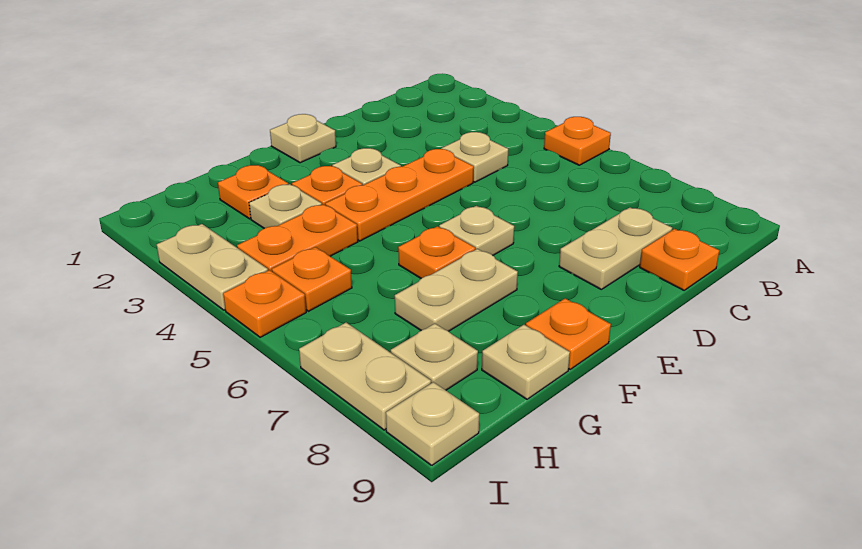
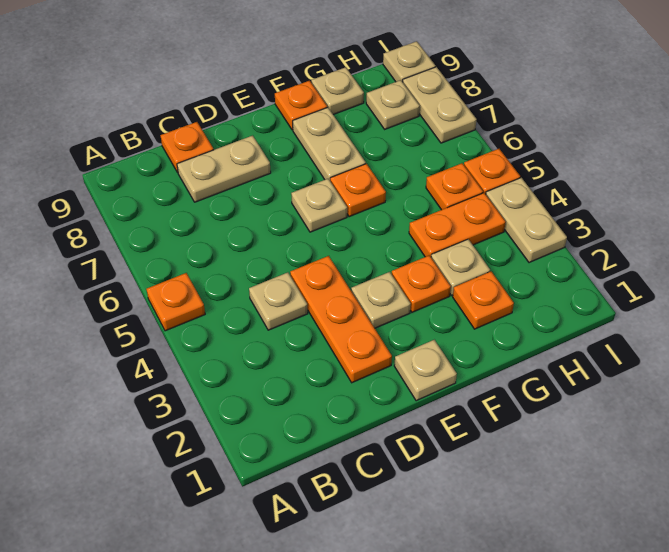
orange 1x3 plate [325,149,474,241] -> orange 1x3 plate turned to [290,256,392,383]
tan 1x2 plate [395,249,518,331] -> tan 1x2 plate turned to [293,107,366,180]

